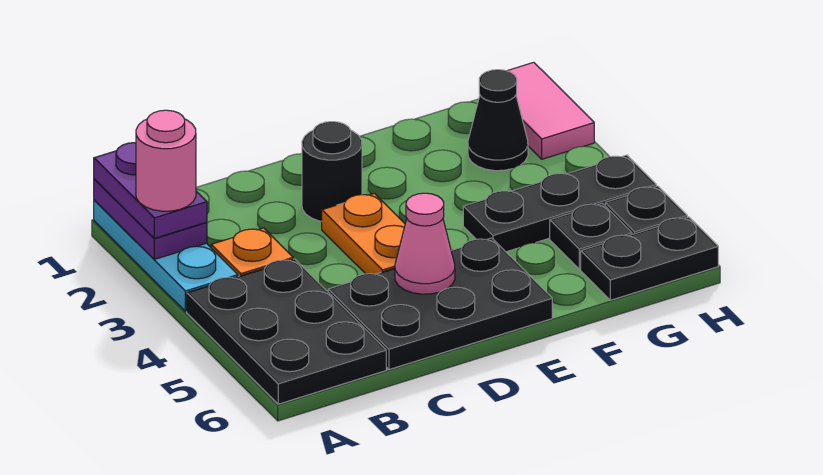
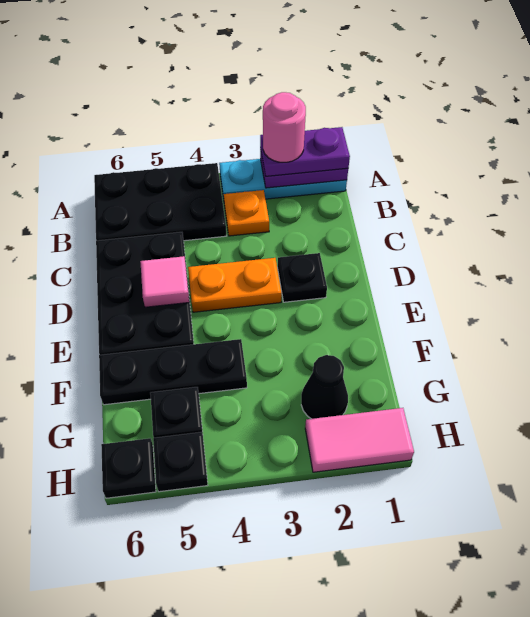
black 1x1 round brick [302,122,362,221] -> black 1x1 plate [277,253,327,302]
pink 1x1 cone [395,193,455,294] -> pink 1x1 tile [140,256,189,307]
black 1x3 plate [463,155,656,252] -> black 1x3 plate turned to [99,339,247,405]
black 1x2 plate [581,217,718,300] -> black 1x1 plate [101,438,156,498]

